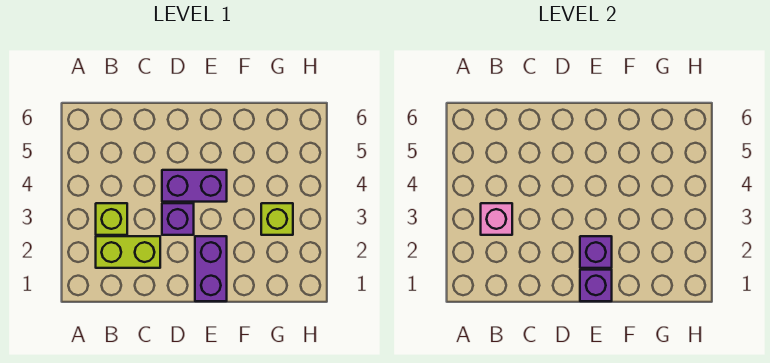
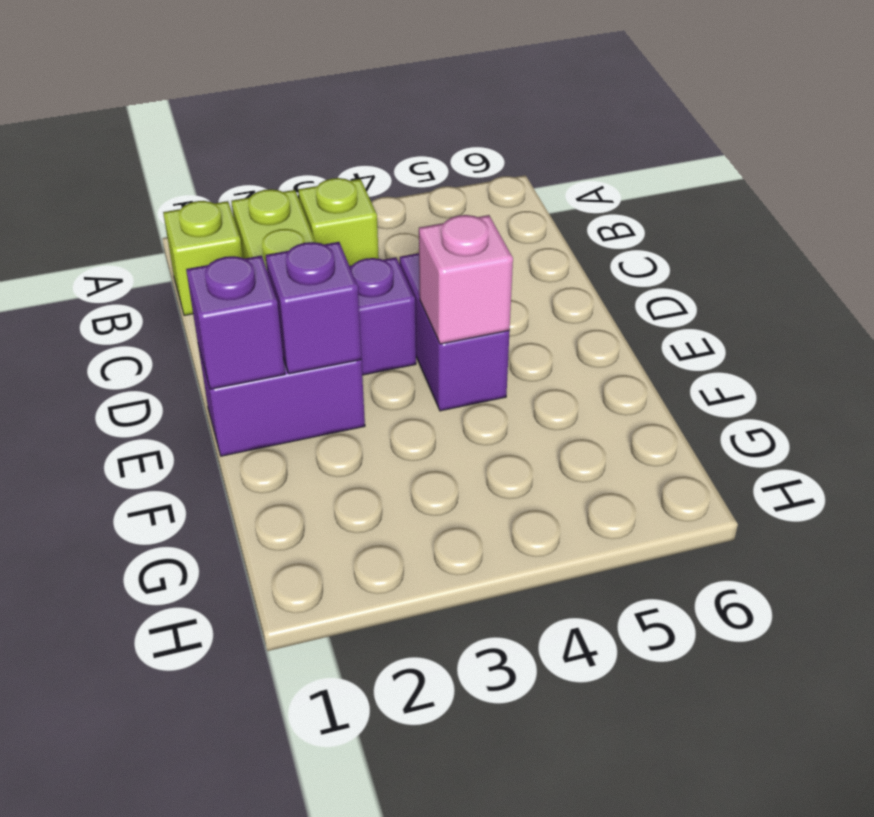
pink 1x1 brick [481,203,512,235] -> pink 1x1 brick moved to [419,215,513,344]
lime 1x1 brick [261,203,293,235] -> lime 1x1 brick moved to [163,201,243,315]

